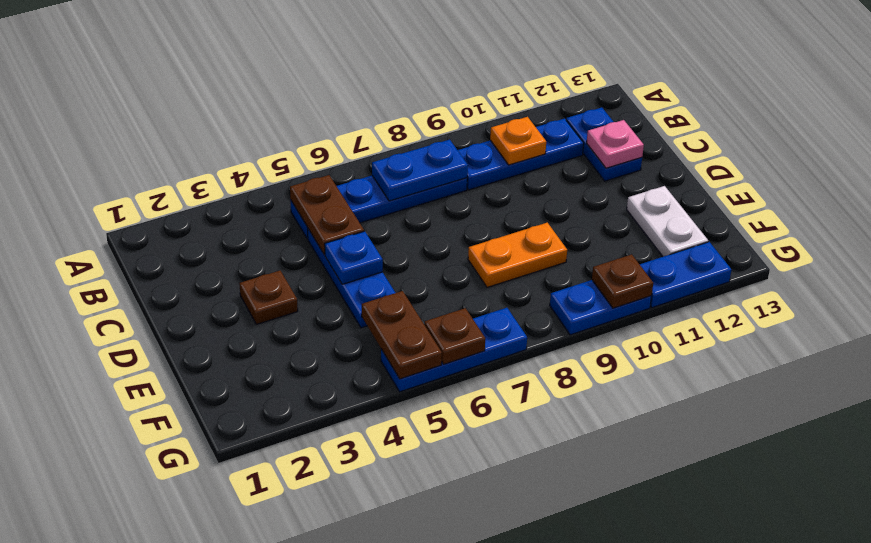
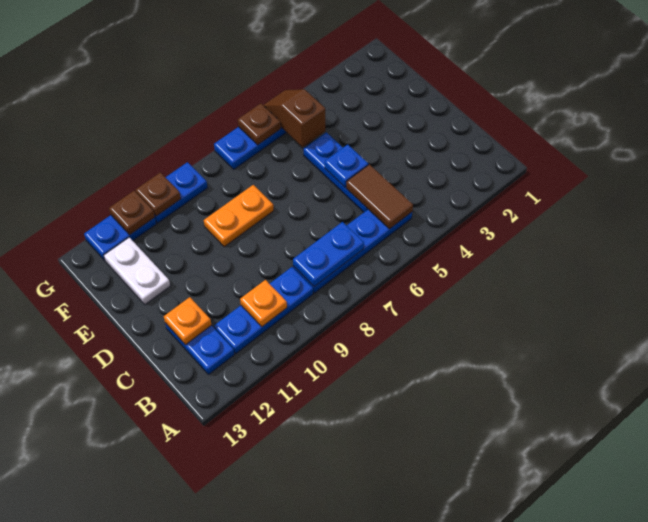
brown 1x2 plate [290,175,364,255] -> brown 1x2 tile [346,165,413,229]
pink 1x1 plate [587,120,644,168] -> orange 1x1 plate [164,297,211,345]
brown 1x1 plate [239,271,298,324] -> brown 1x1 plate moved to [109,191,155,235]
brown 1x2 plate [362,291,442,379] -> brown 1x2 slope [263,89,325,147]

